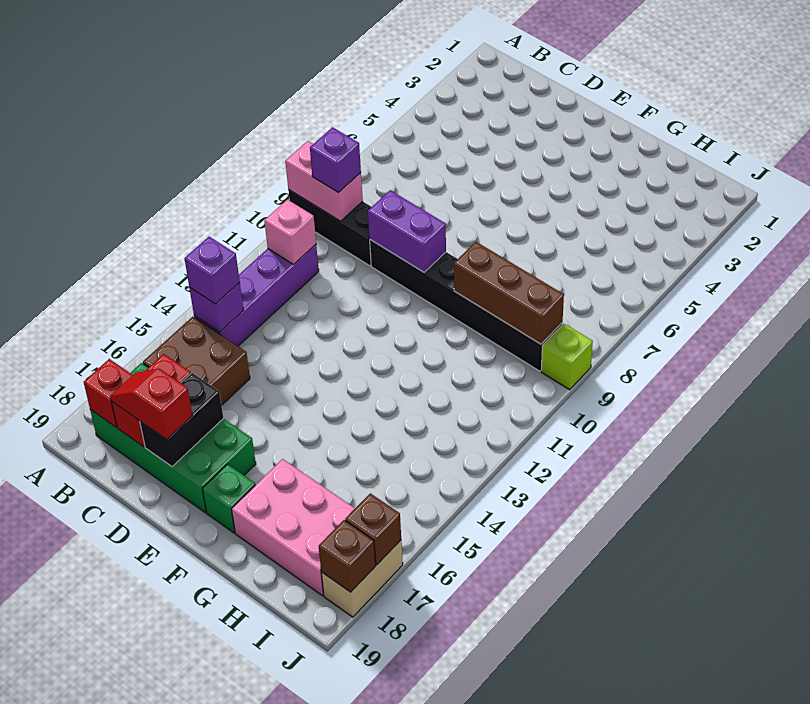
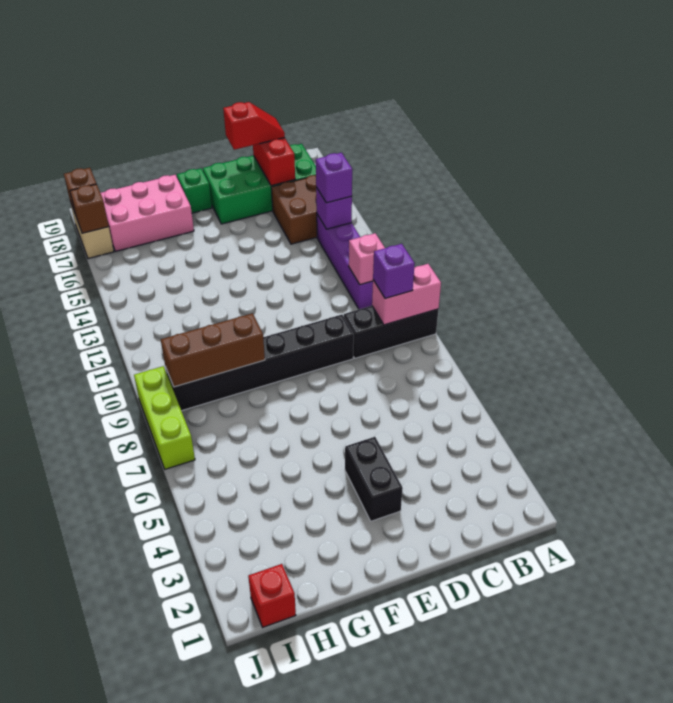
red 1x1 brick [84,359,133,427] -> red 1x1 brick moved to [248,564,296,627]
purple 1x2 brick [368,190,446,272] -> none
black 1x2 brick [140,373,223,467] -> black 1x2 brick moved to [345,437,403,521]
lime 1x1 brick [541,324,593,390] -> lime 1x3 brick [134,366,195,469]

